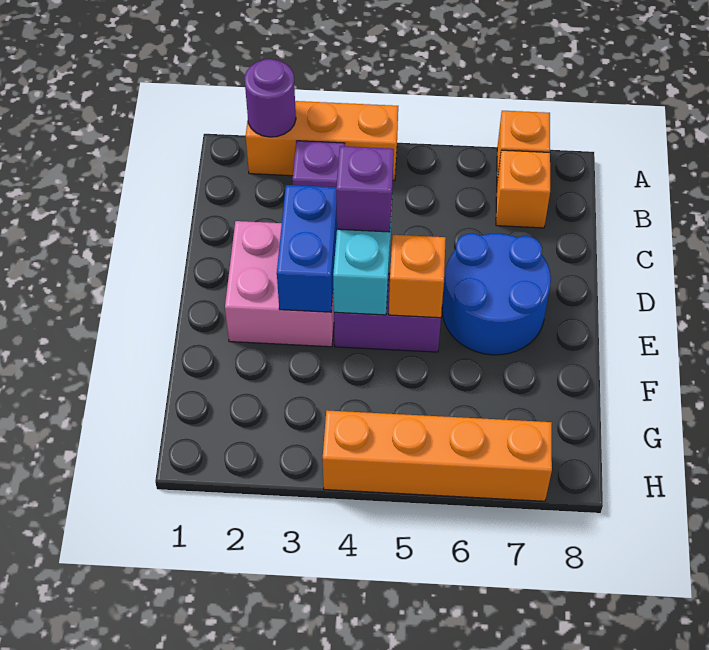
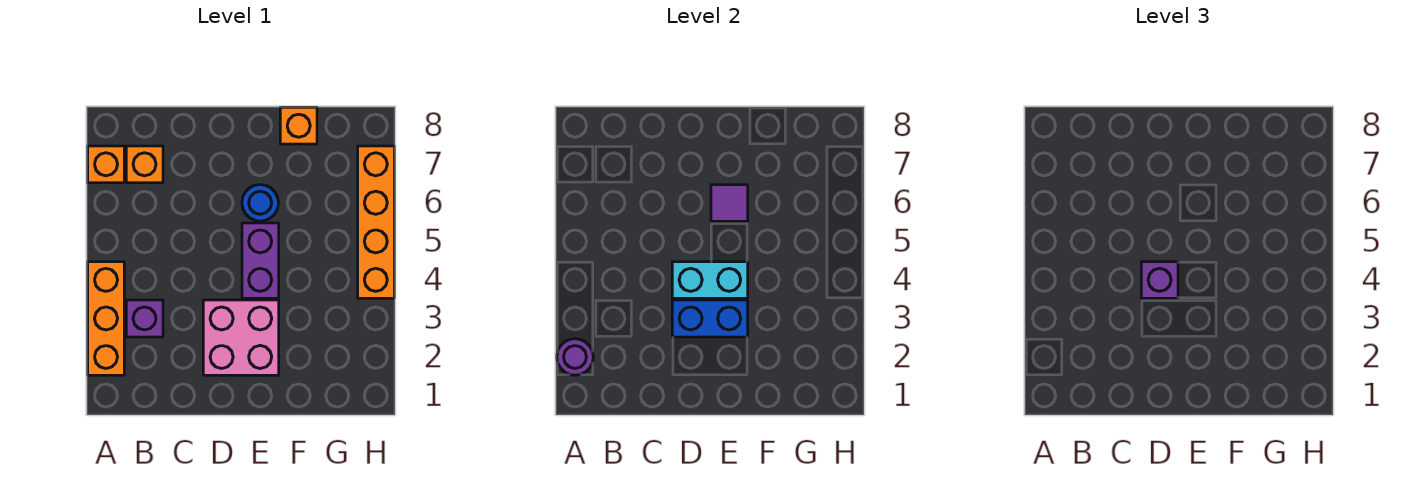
blue 2x2 round brick [442,233,551,355] -> blue 1x1 round brick [242,185,279,221]
orange 1x1 brick [389,235,446,318] -> orange 1x1 brick moved to [280,107,317,144]
none -> purple 1x1 tile [711,185,748,221]

